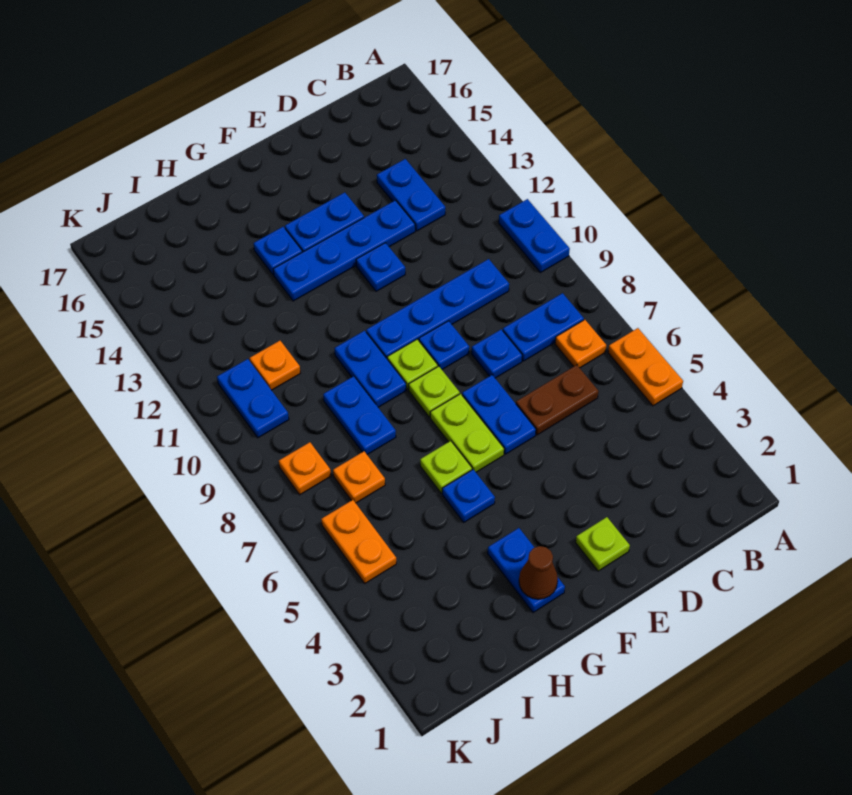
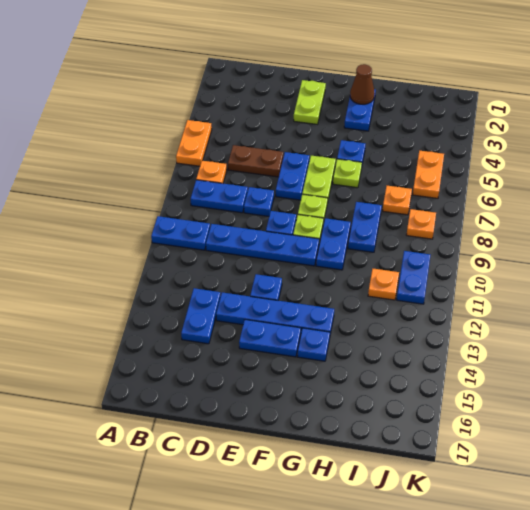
blue 1x2 plate [499,199,570,273] -> blue 1x2 plate turned to [151,216,210,250]
lime 1x1 plate [576,517,630,571] -> lime 1x2 plate [294,80,326,124]

